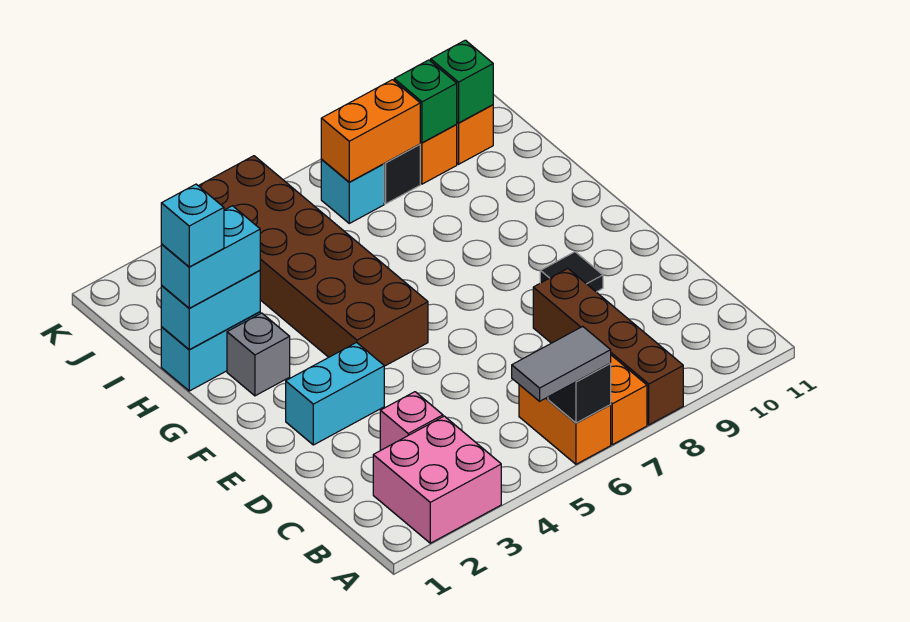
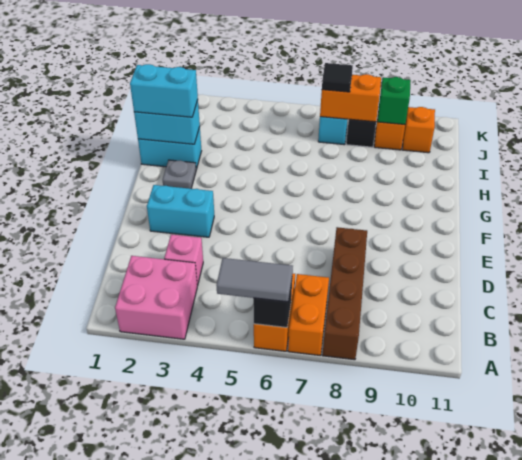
black 1x1 tile [540,252,603,292] -> black 1x1 tile moved to [322,63,353,92]
brown 2x6 brick [199,156,428,366] -> none
grey 1x1 brick [227,313,290,396] -> grey 1x1 plate [163,160,196,189]
cyan 1x1 brick [161,184,224,267] -> none
green 1x1 brick [431,40,493,123] -> none

